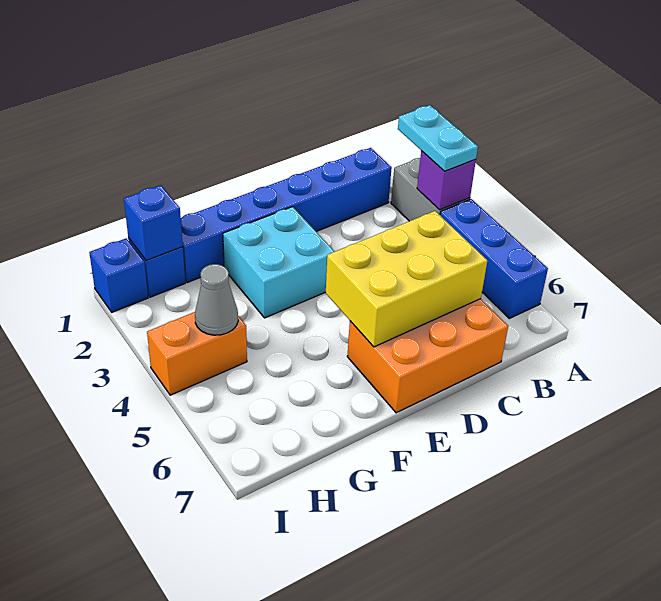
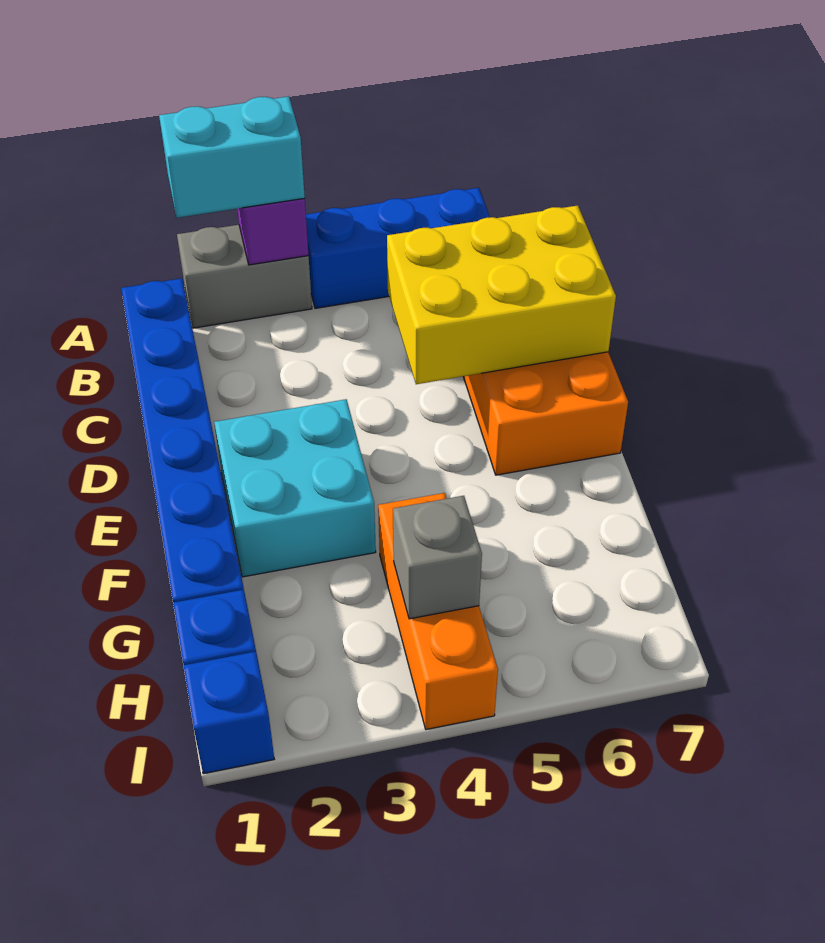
cyan 1x2 plate [398,105,478,171] -> cyan 1x2 brick [159,96,305,218]
yellow 2x3 brick [326,211,487,347] -> yellow 2x3 brick turned to [387,205,616,384]
blue 1x1 brick [124,185,183,260] -> none
orange 1x2 brick [147,312,247,395] -> orange 1x3 brick [378,493,498,730]
grey 1x1 cone [195,264,238,335] -> grey 1x1 brick [393,496,482,619]

